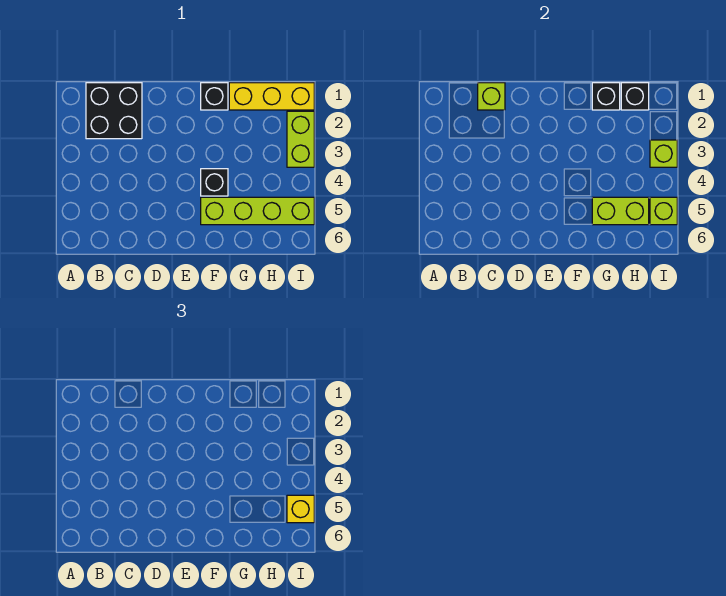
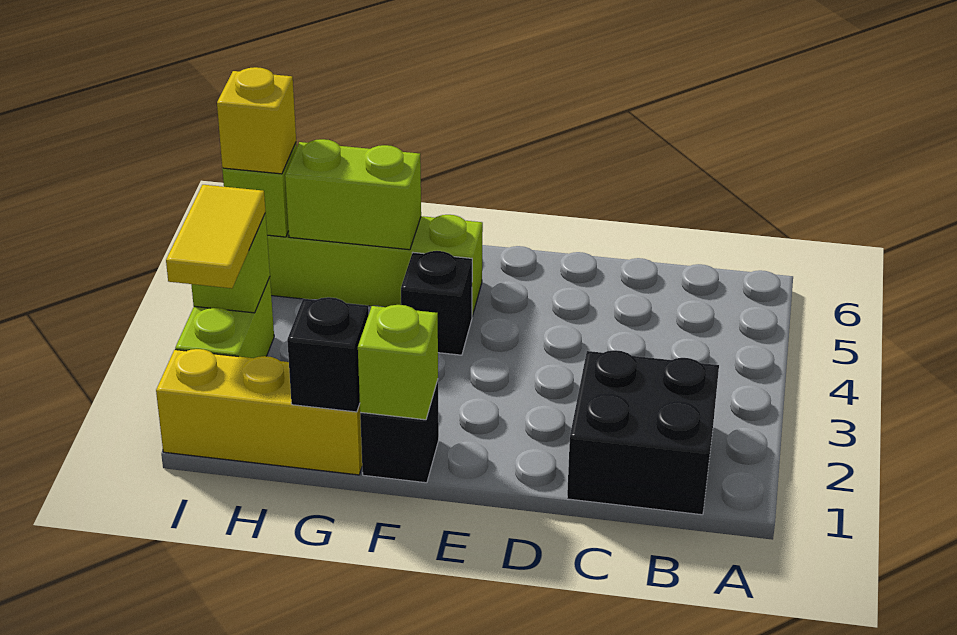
lime 1x1 brick [478,83,505,110] -> lime 1x1 brick moved to [358,305,438,420]
black 1x1 brick [621,83,649,110] -> none
none -> yellow 1x2 tile [166,185,266,288]

